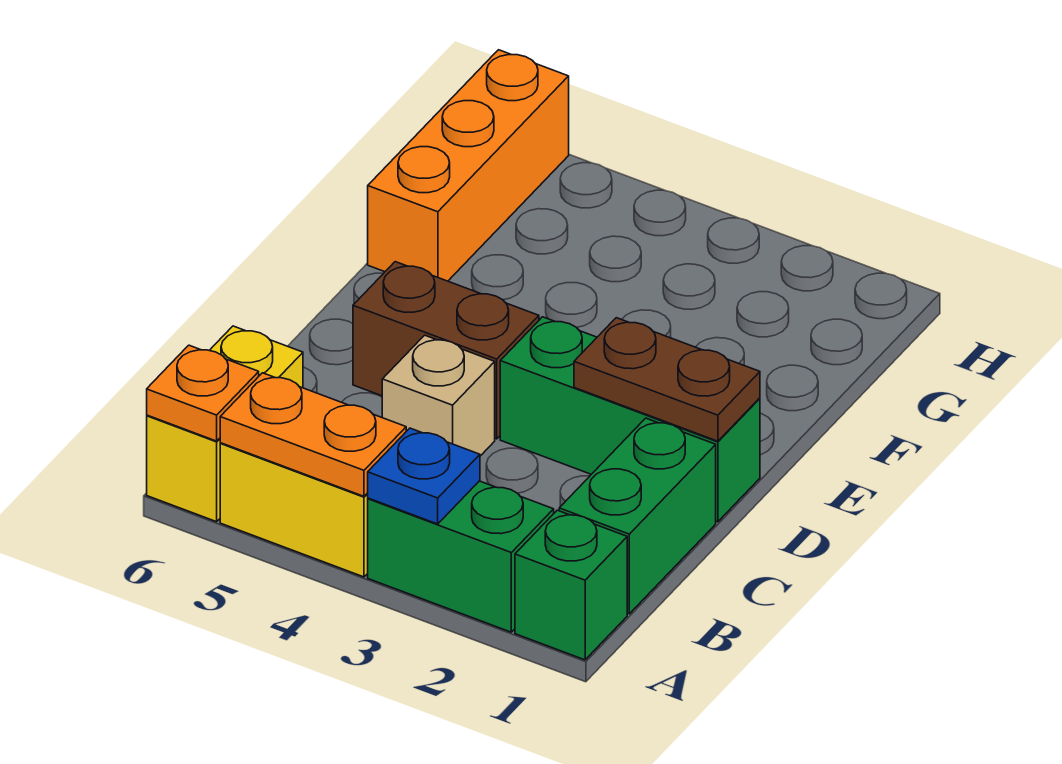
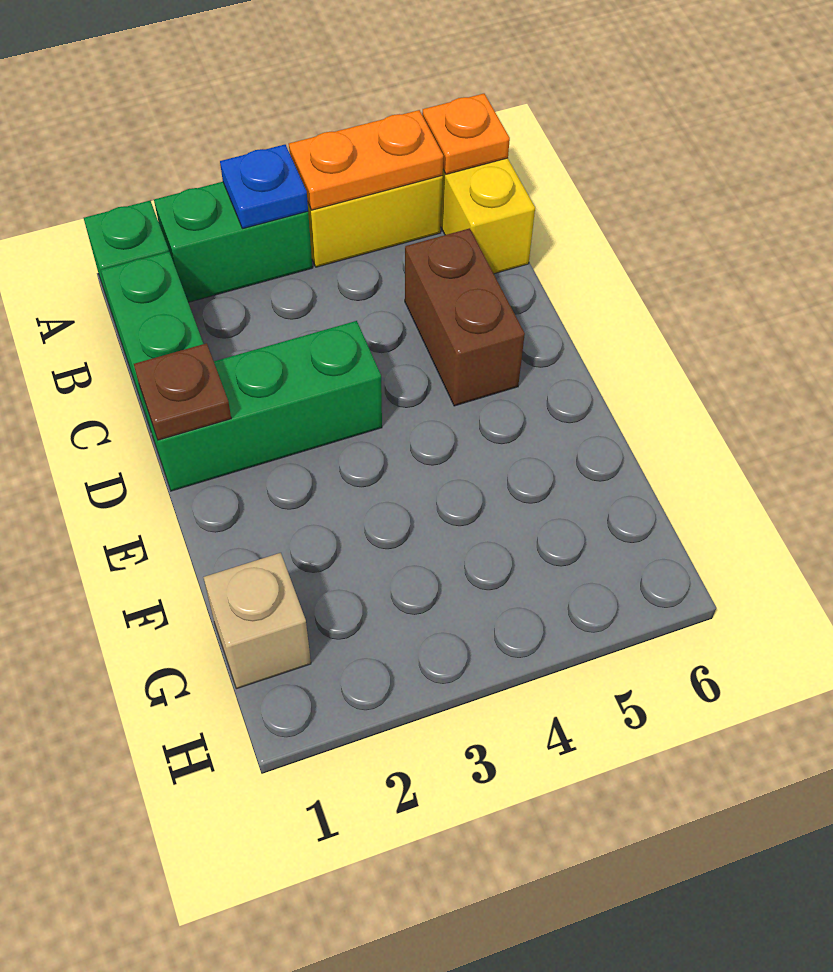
tan 1x1 brick [382,335,495,456] -> tan 1x1 brick moved to [203,553,311,689]
brown 1x2 plate [574,318,760,441] -> brown 1x1 plate [134,343,231,440]
brown 1x2 brick [353,262,539,439] -> brown 1x2 brick turned to [405,228,525,406]
orange 1x3 brick [368,50,569,281] -> none

